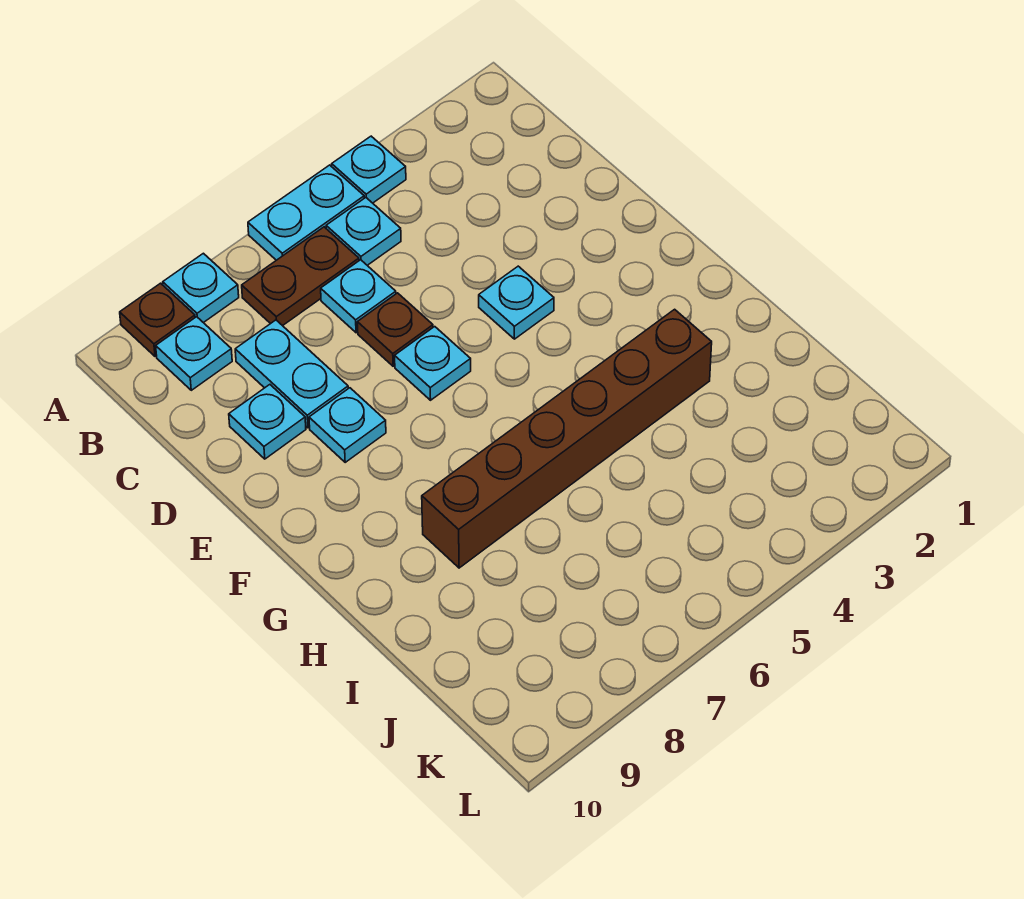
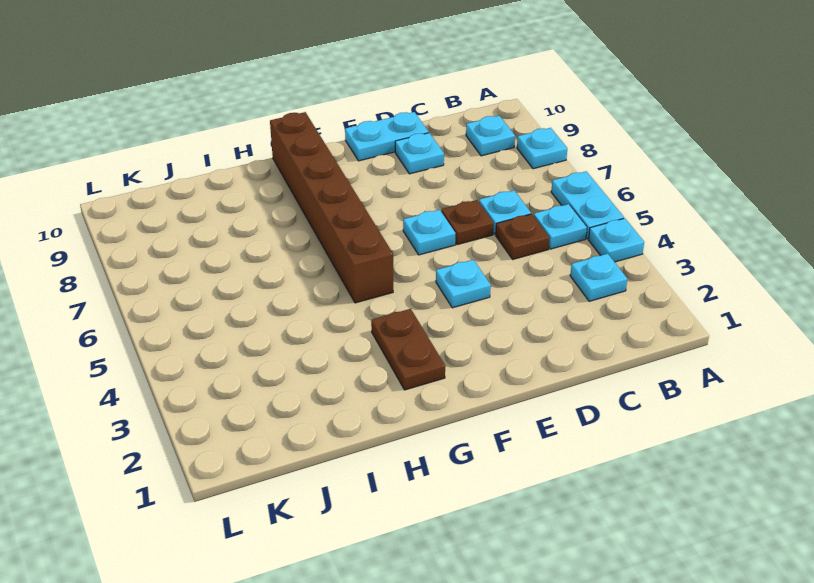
brown 1x1 plate [120,283,195,356] -> brown 1x1 plate moved to [496,214,550,259]
brown 1x2 plate [242,227,359,326] -> brown 1x2 plate moved to [371,309,445,390]
cyan 1x2 plate [235,320,348,428] -> cyan 1x2 plate moved to [345,112,429,161]
cyan 1x1 plate [309,388,386,462] -> cyan 1x1 plate moved to [570,254,627,301]
brown 1x6 brick [422,309,712,568] -> brown 1x6 brick moved to [270,112,393,303]

